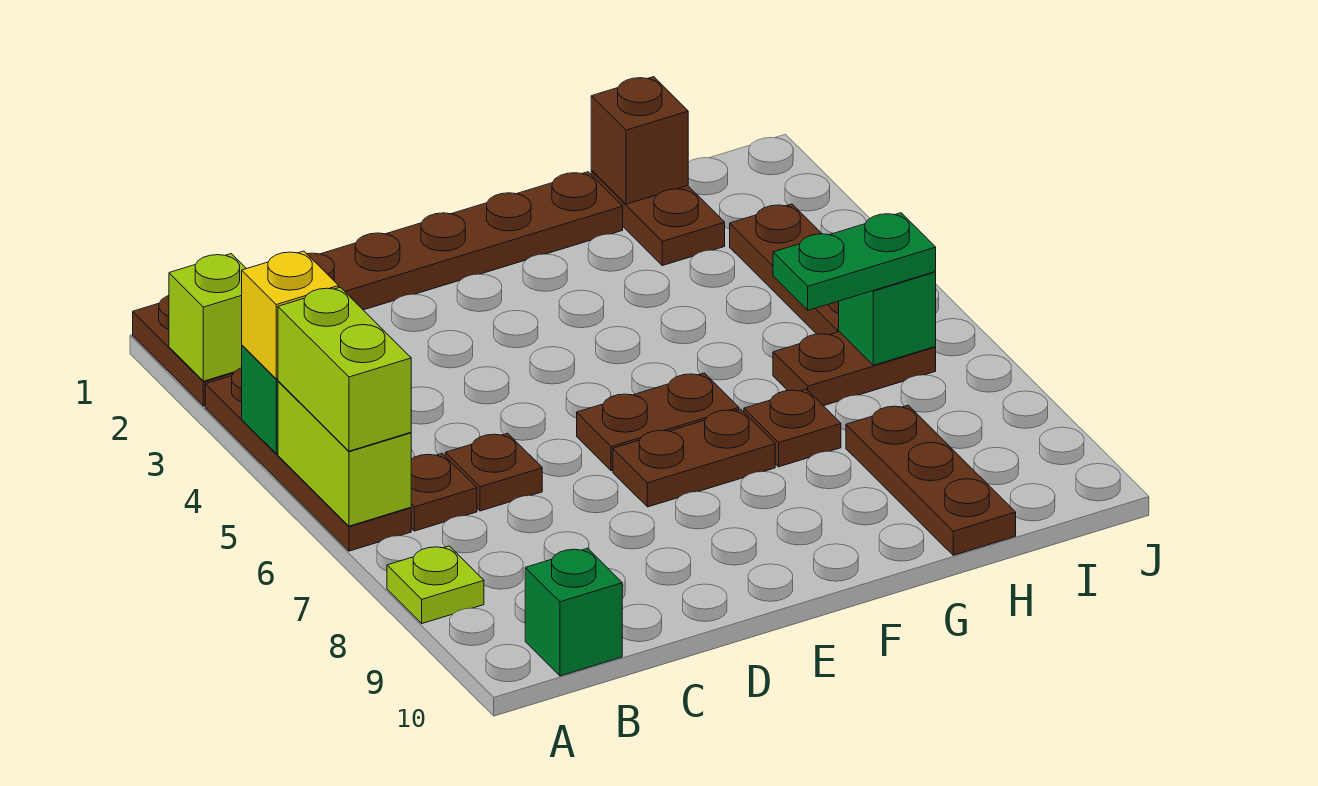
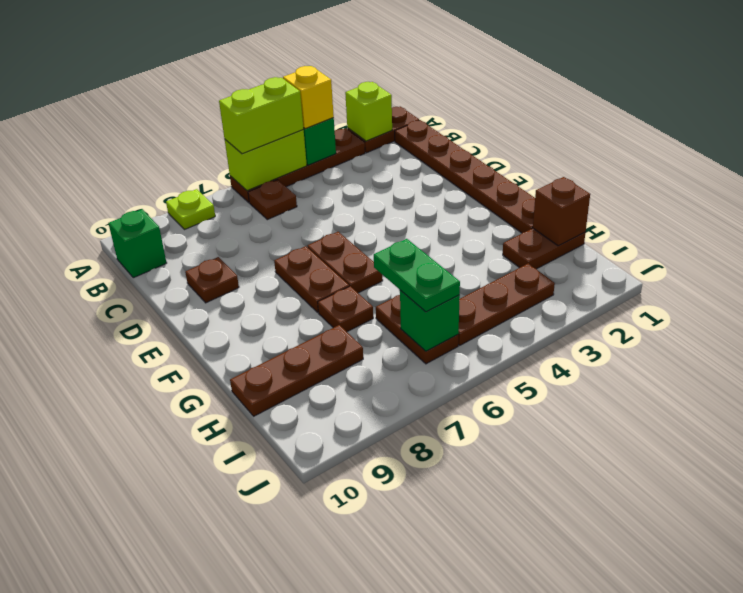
brown 1x1 plate [445,433,542,511] -> brown 1x1 plate moved to [185,257,239,303]

